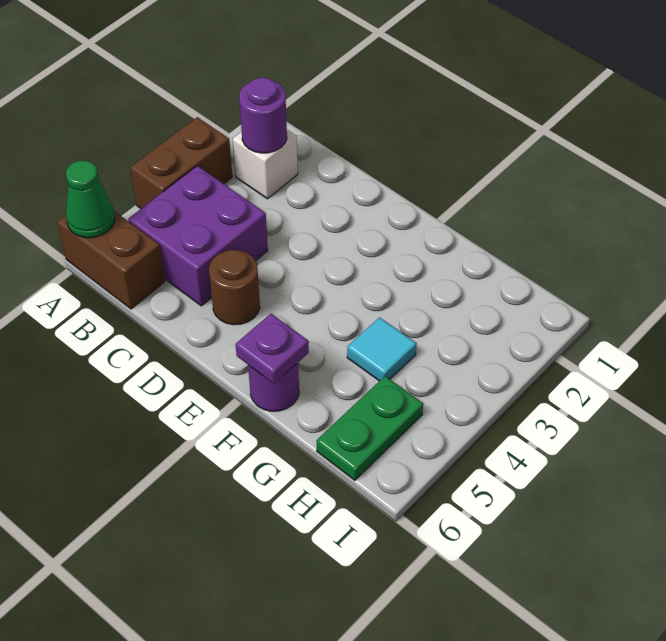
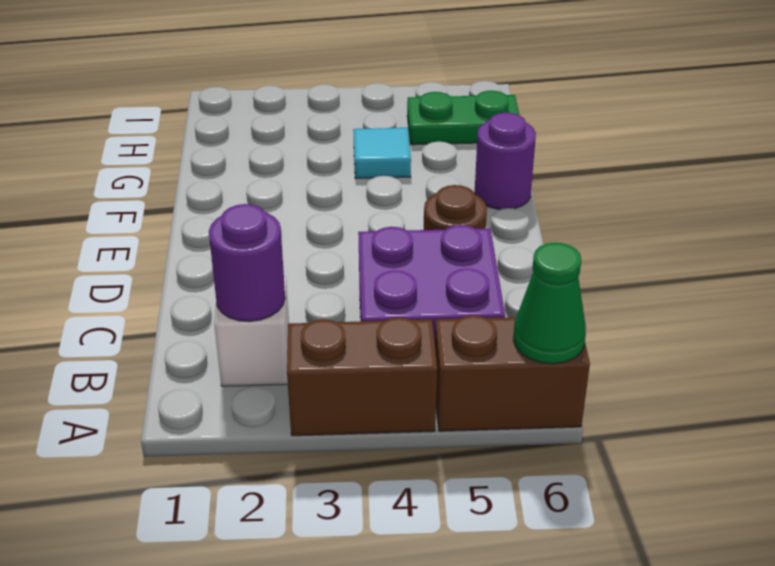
brown 1x2 brick [58,211,165,309] -> brown 1x2 brick turned to [435,315,590,431]
purple 1x1 plate [236,314,309,384] -> none

